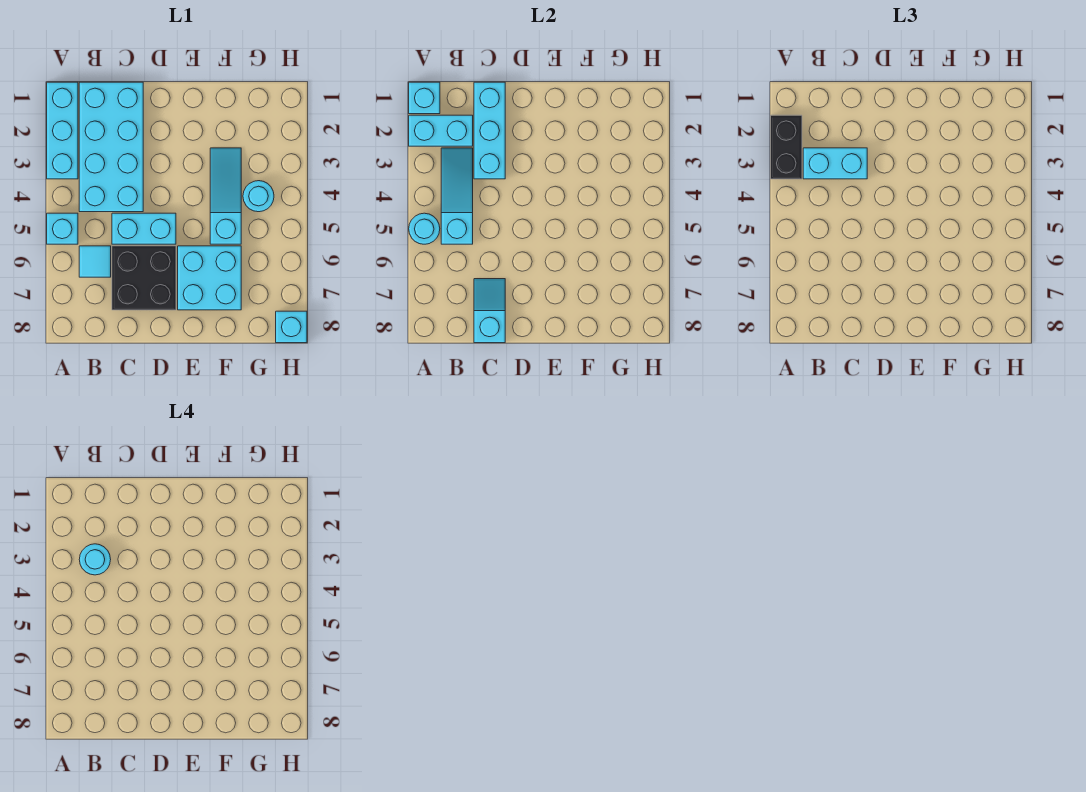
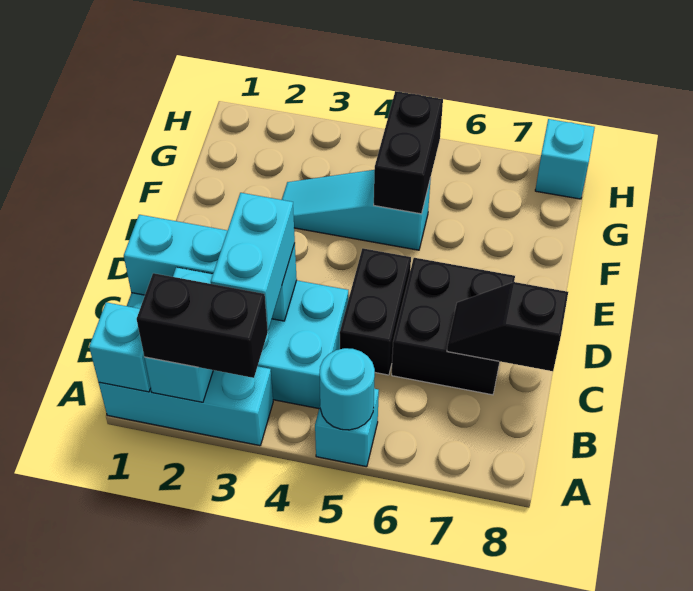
cyan 1x3 slope [441,148,473,244] -> none
cyan 1x1 round brick [79,544,111,575] -> none
cyan 1x1 tile [79,246,111,277] -> none
cyan 1x2 brick [112,213,176,244] -> black 1x2 brick [340,248,411,375]
cyan 1x2 slope [474,279,505,343] -> black 1x2 slope [447,282,568,371]
cyan 2x2 brick [178,246,241,310] -> none
none -> black 1x2 brick [374,91,443,214]
cyan 1x1 round brick [243,181,274,212] -> none

